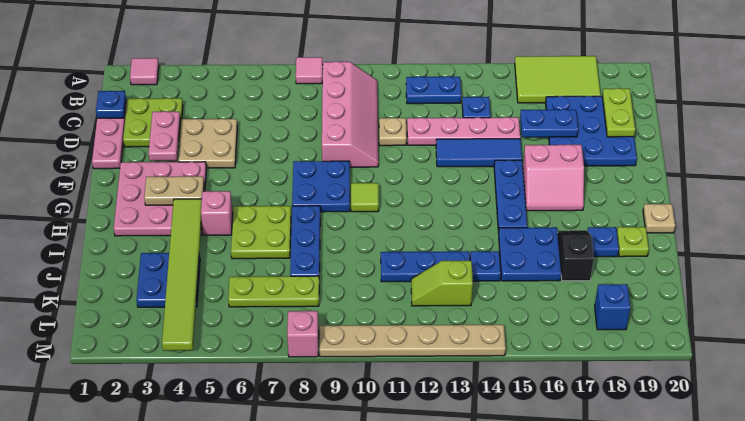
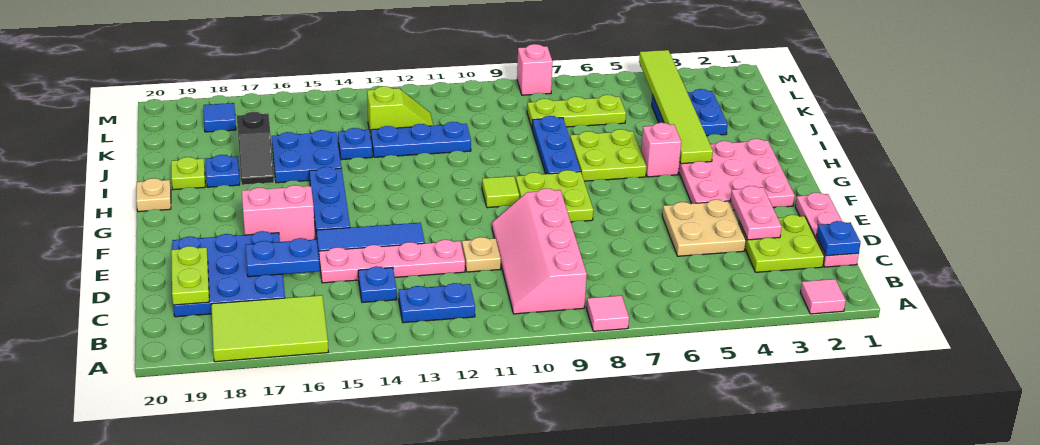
blue 2x2 plate [292,161,350,212] -> lime 2x2 plate [516,170,593,222]
tan 1x2 plate [144,176,204,205] -> none
blue 1x1 brick [595,284,630,330] -> blue 1x1 tile [203,103,236,132]
tan 1x6 plate [319,325,506,357] -> none

